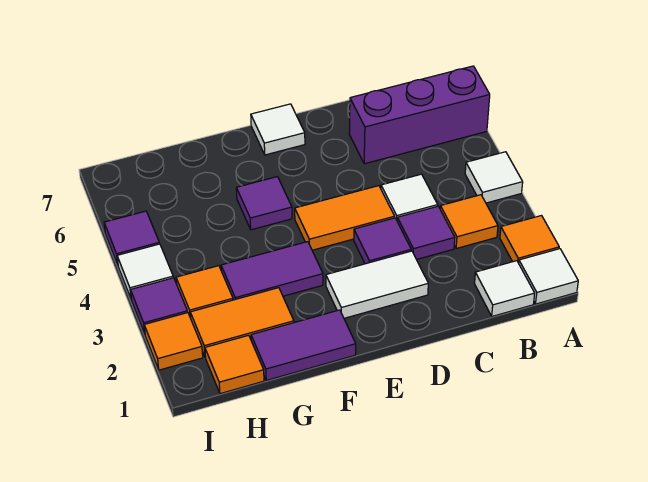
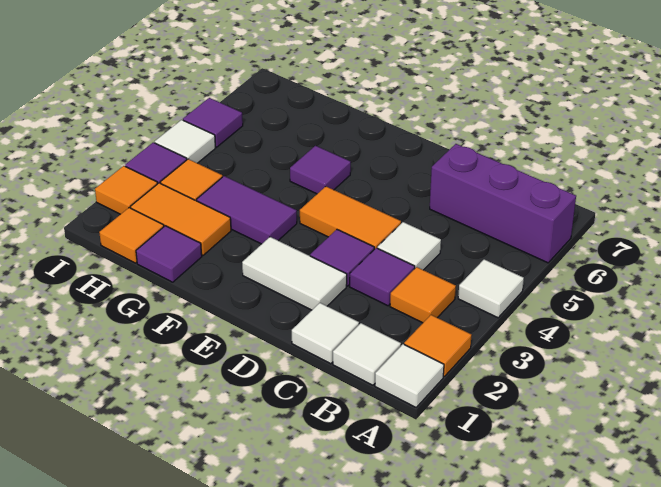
white 1x1 tile [251,104,305,155] -> white 1x1 tile moved to [292,303,359,364]
purple 1x2 tile [251,310,356,380] -> purple 1x1 tile [136,226,202,282]

